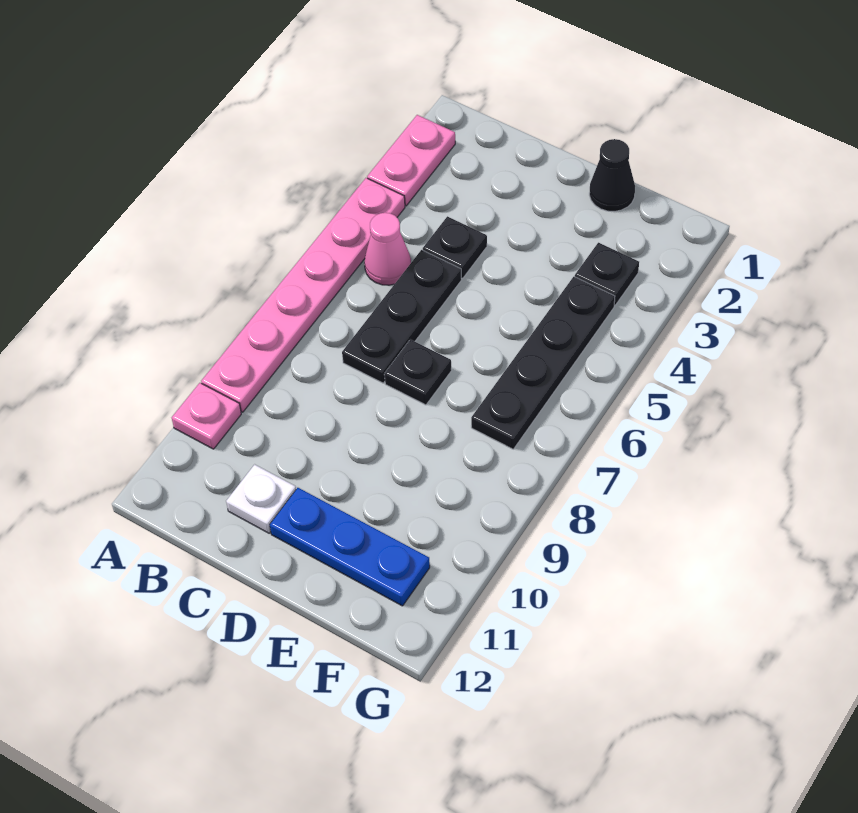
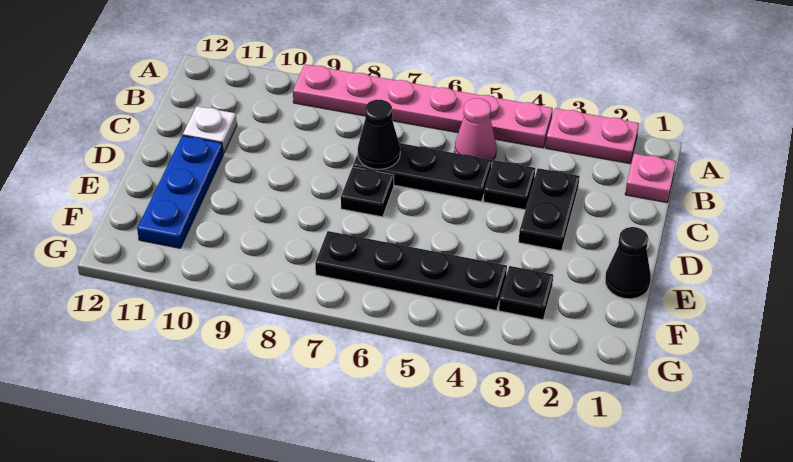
pink 1x1 plate [172,383,241,449] -> pink 1x1 plate moved to [625,153,676,203]
none -> black 1x2 plate [519,168,580,251]
none -> black 1x1 cone [358,100,400,169]

